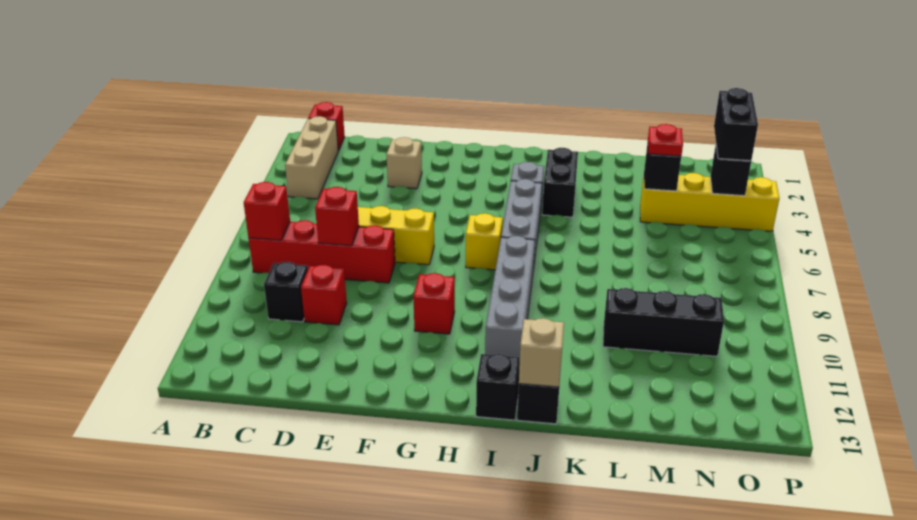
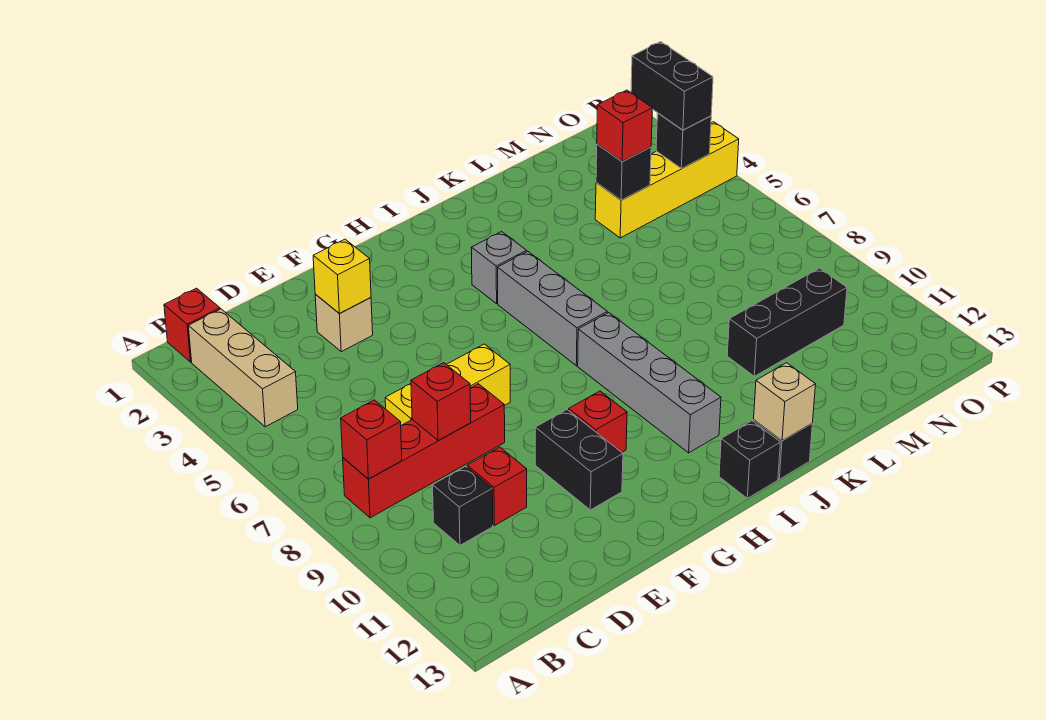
yellow 1x1 brick [466,213,503,270] -> yellow 1x1 brick moved to [313,239,371,314]
black 1x2 brick [542,148,578,217] -> black 1x2 brick moved to [535,410,623,510]
red 1x1 plate [648,124,683,156] -> red 1x1 brick [597,90,652,162]

